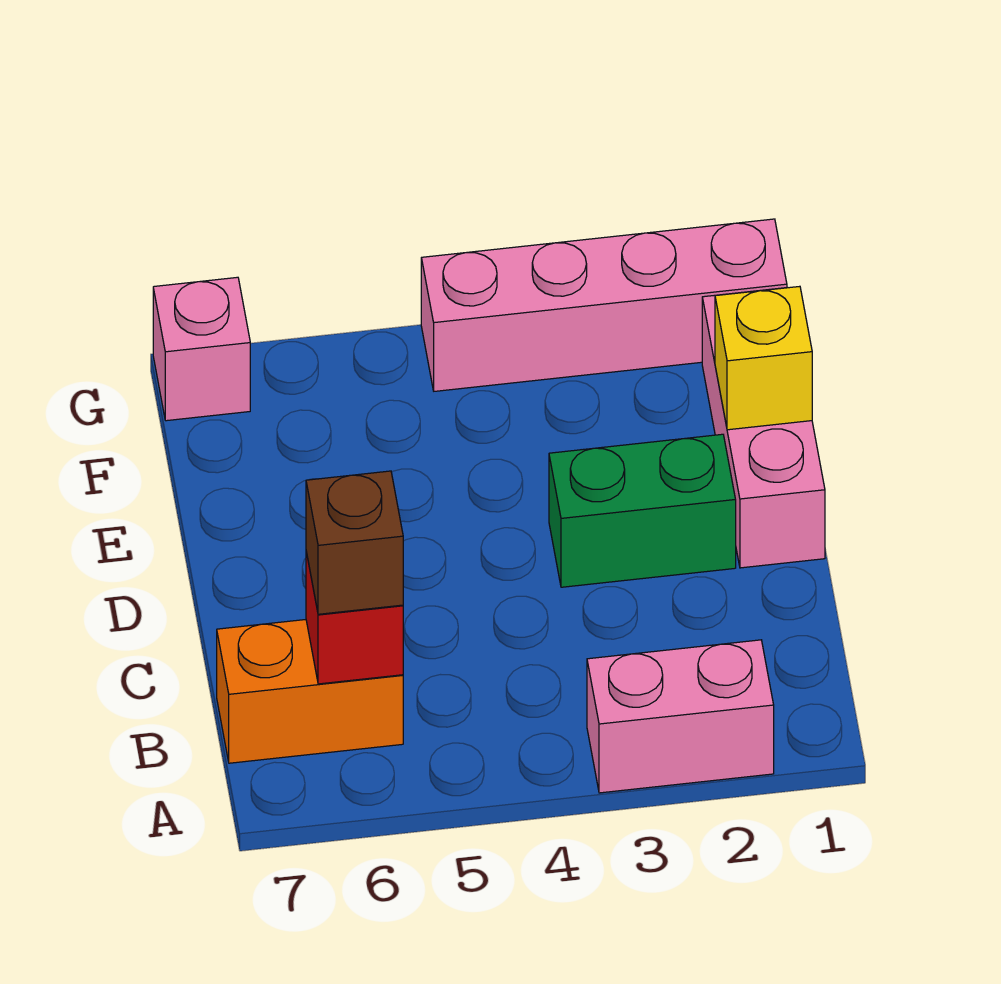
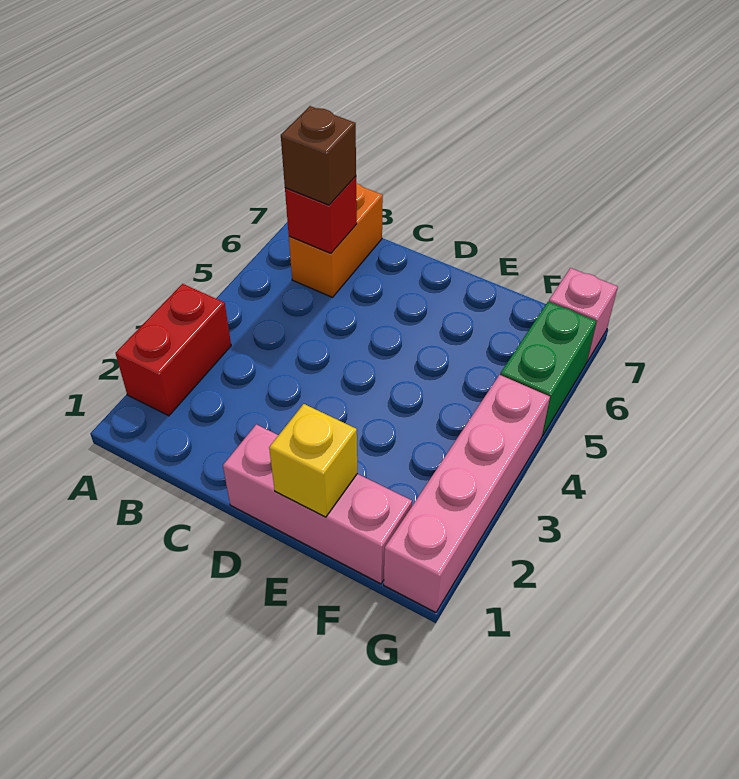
pink 1x2 brick [587,640,774,793] -> red 1x2 brick [116,284,231,416]
green 1x2 brick [549,434,736,587] -> green 1x2 brick moved to [500,302,596,436]

